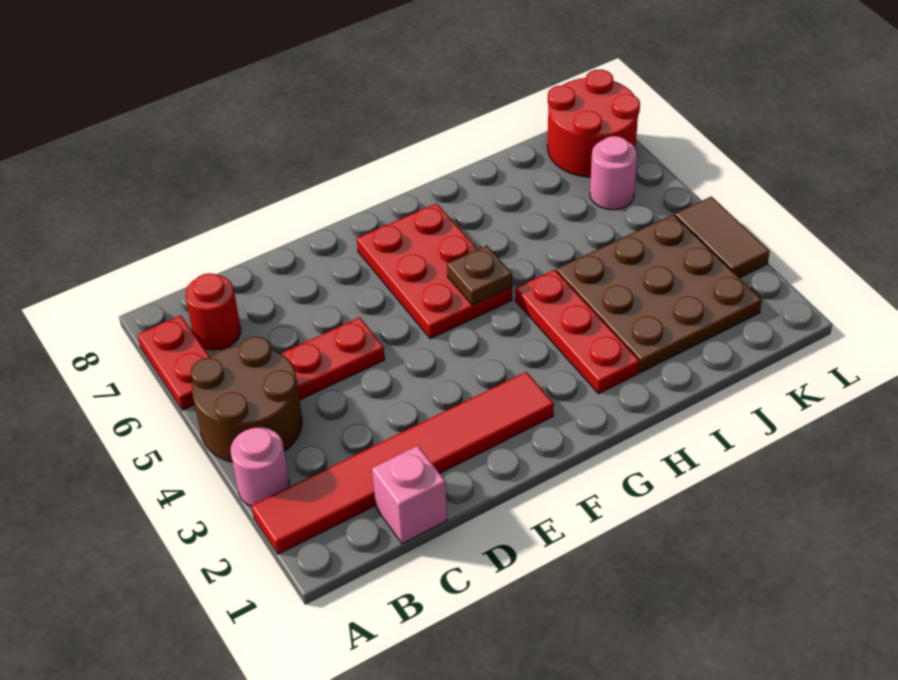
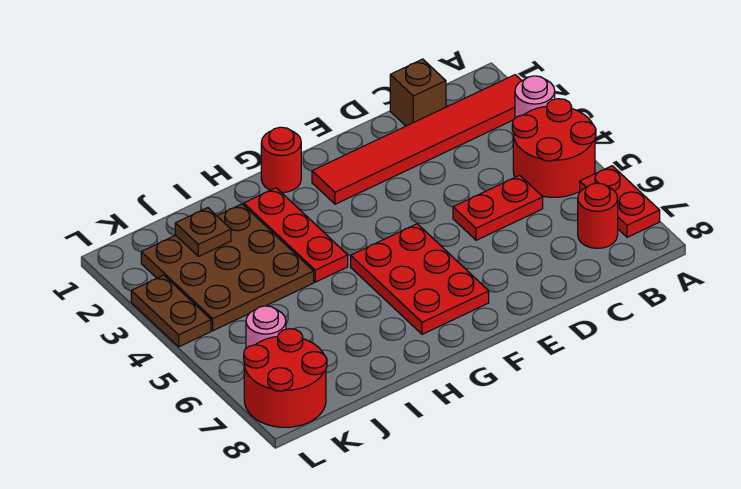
brown 2x2 round brick [191,337,302,462] -> red 2x2 round brick [512,99,596,197]
pink 1x1 brick [372,446,447,544] -> brown 1x1 brick [390,59,446,126]
none -> red 1x1 round brick [261,127,301,193]
brown 1x1 plate [447,245,512,305] -> brown 1x1 plate moved to [175,208,231,256]
brown 1x2 tile [675,197,770,278] -> brown 1x2 plate [131,275,211,347]

